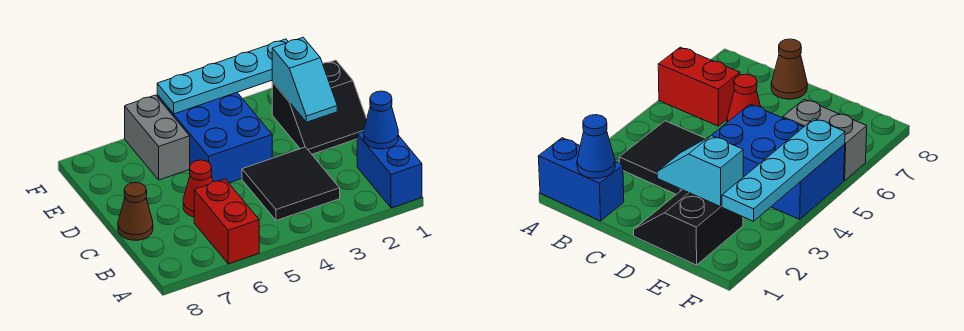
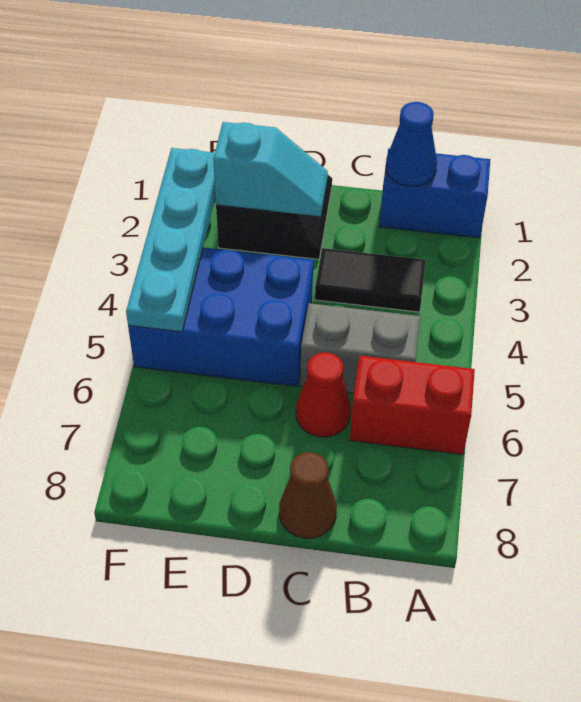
black 2x2 tile [242,147,340,220] -> black 1x2 tile [315,248,426,312]
grey 1x2 brick [125,95,190,180] -> grey 1x2 brick moved to [300,303,420,393]

